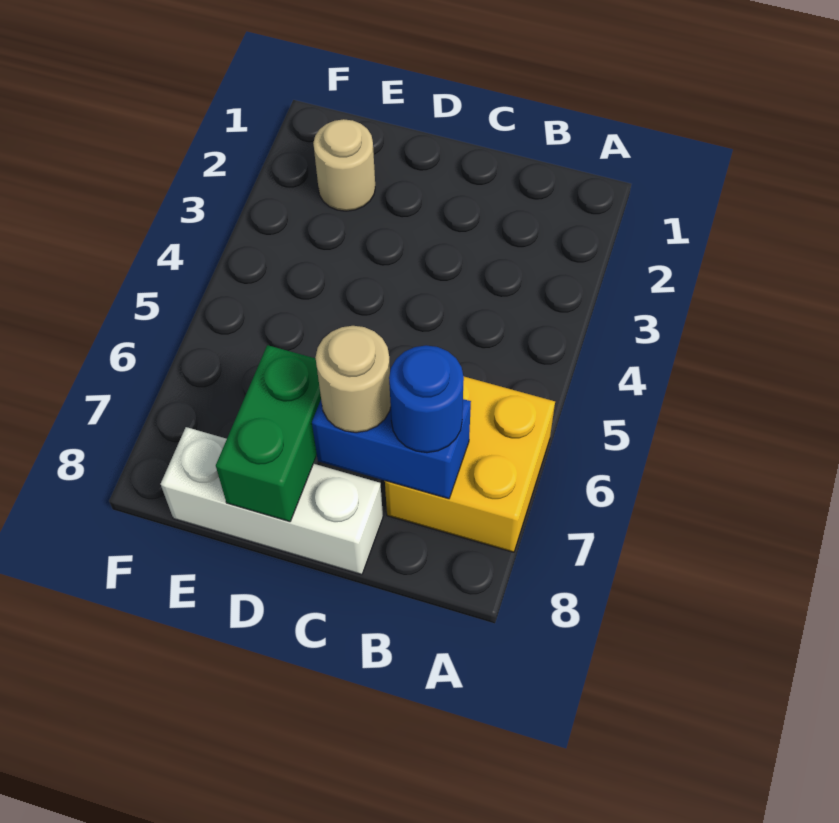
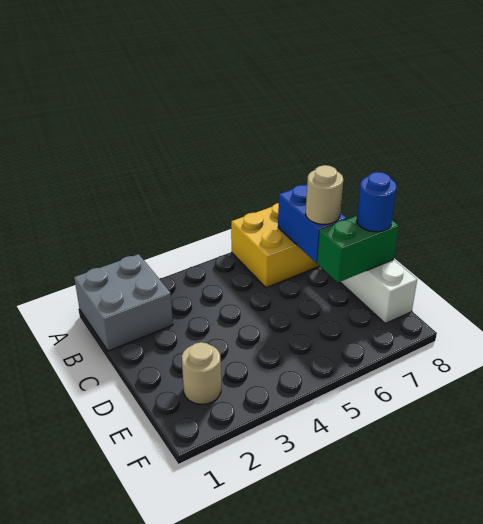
none -> grey 2x2 brick [74,254,173,351]
blue 1x1 round brick [389,345,464,453] -> blue 1x1 round brick moved to [357,172,397,232]

